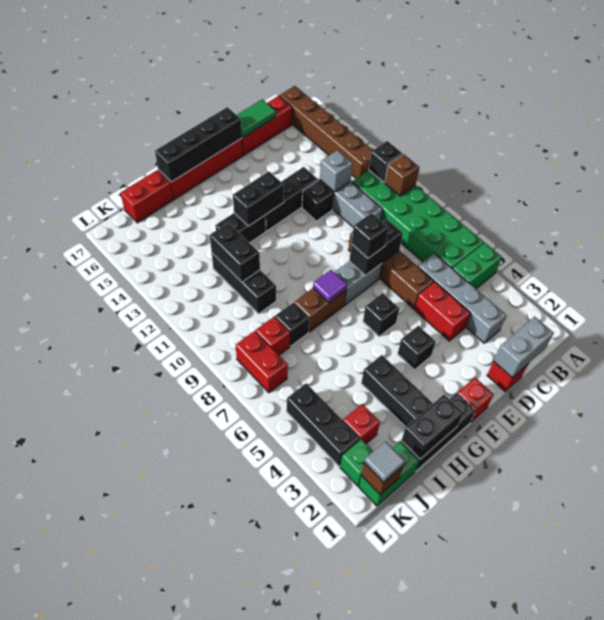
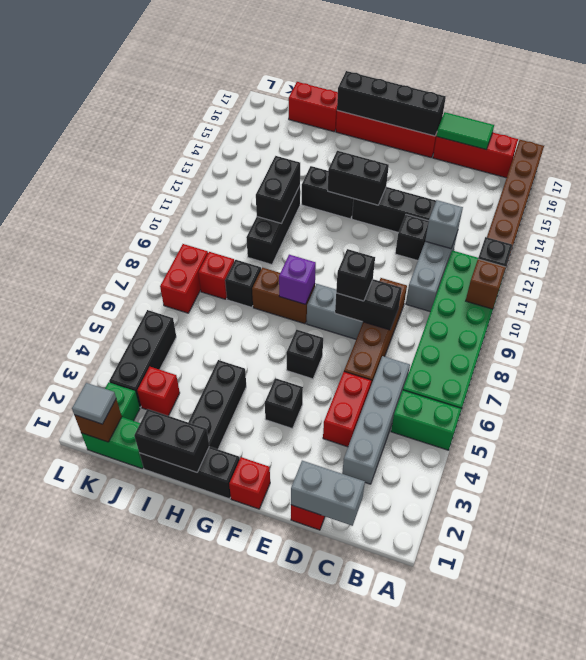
purple 1x1 tile [313,270,347,303] -> purple 1x1 brick [279,255,316,304]

